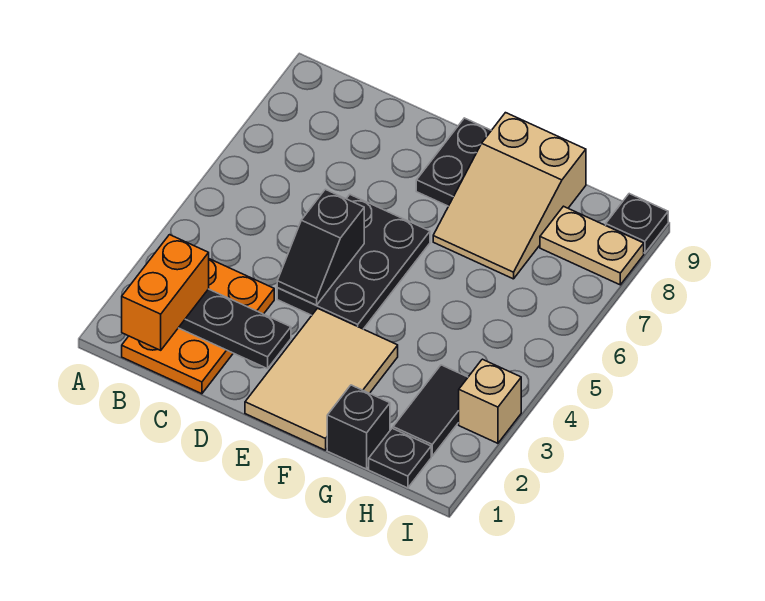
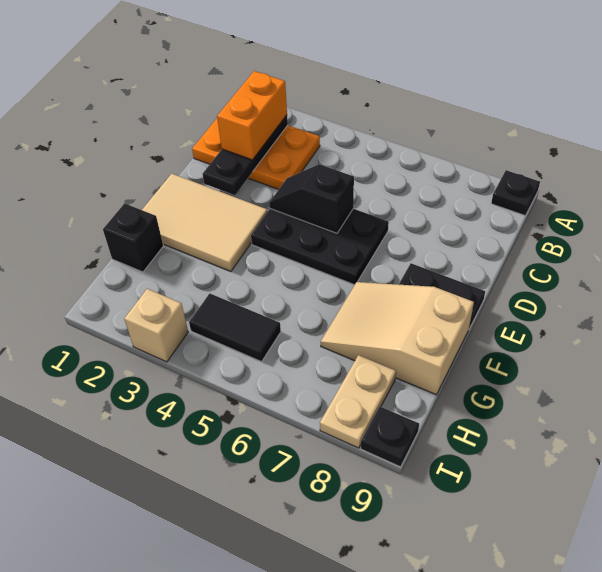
orange 1x2 brick [122,235,209,350] -> orange 1x2 brick turned to [217,71,287,160]
black 1x1 plate [369,428,431,488] -> black 1x1 plate moved to [491,170,540,216]
black 1x2 tile [393,365,468,456] -> black 1x2 tile moved to [189,293,281,362]

